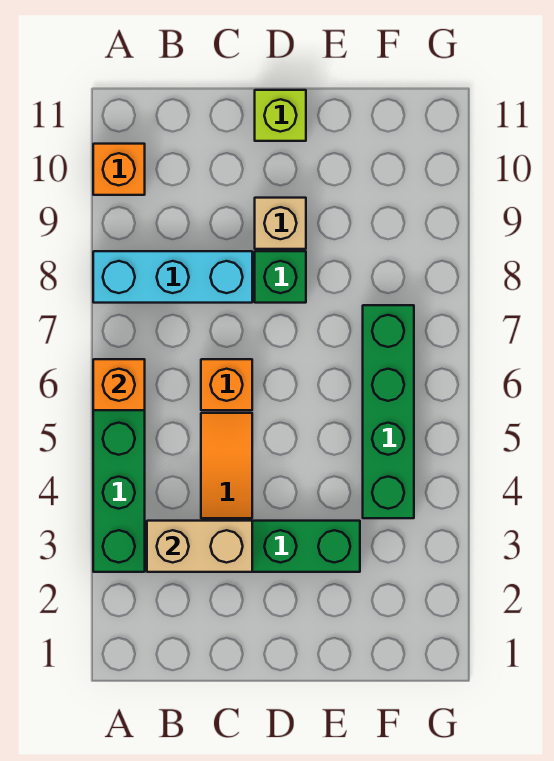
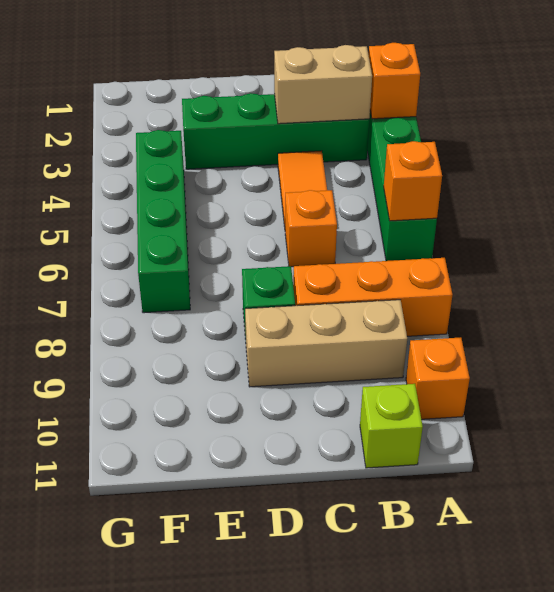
none -> orange 1x1 brick [369,43,420,119]
cyan 1x3 brick [93,251,252,303] -> orange 1x3 brick [293,258,452,336]
tan 1x1 brick [255,198,306,249] -> tan 1x3 brick [245,300,407,387]
lime 1x1 brick [255,90,306,141] -> lime 1x1 brick moved to [360,384,423,468]

